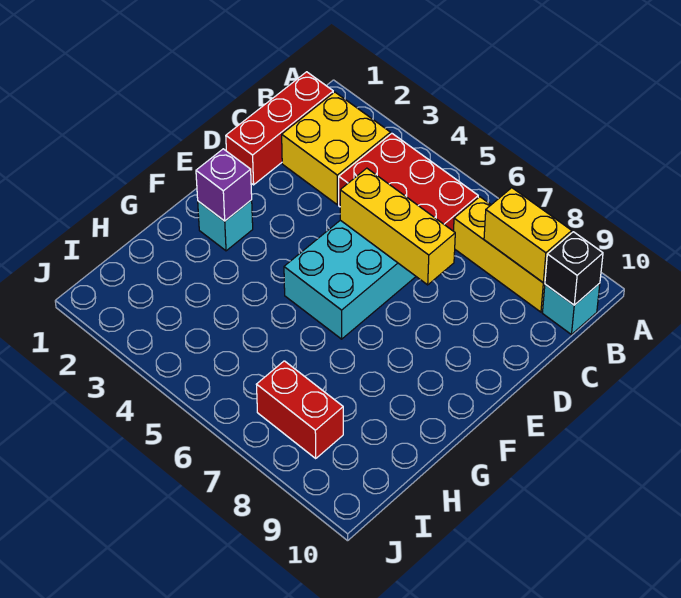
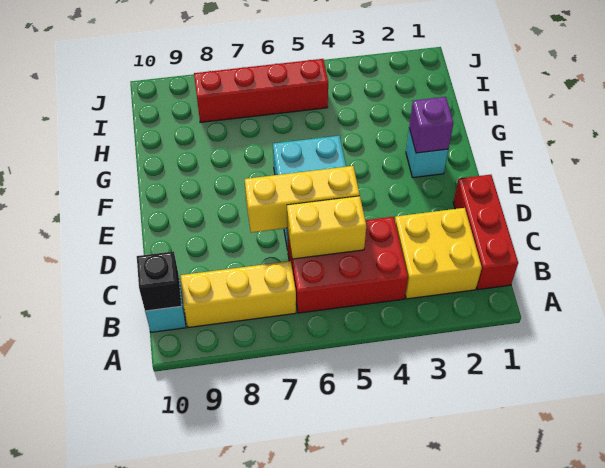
yellow 1x2 brick [484,188,572,283] -> yellow 1x2 brick moved to [287,196,366,259]
red 1x2 brick [256,361,343,458] -> red 1x4 brick [194,59,328,122]

